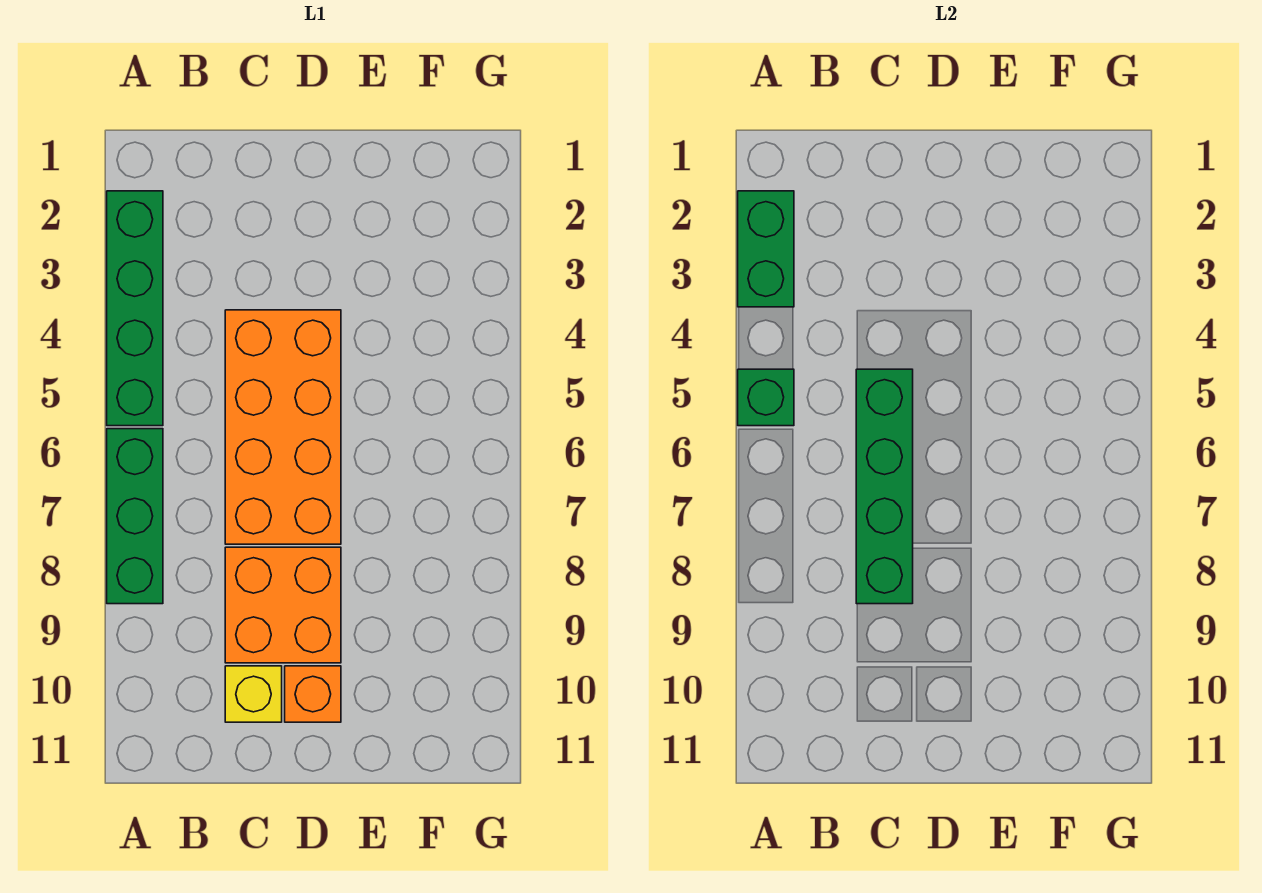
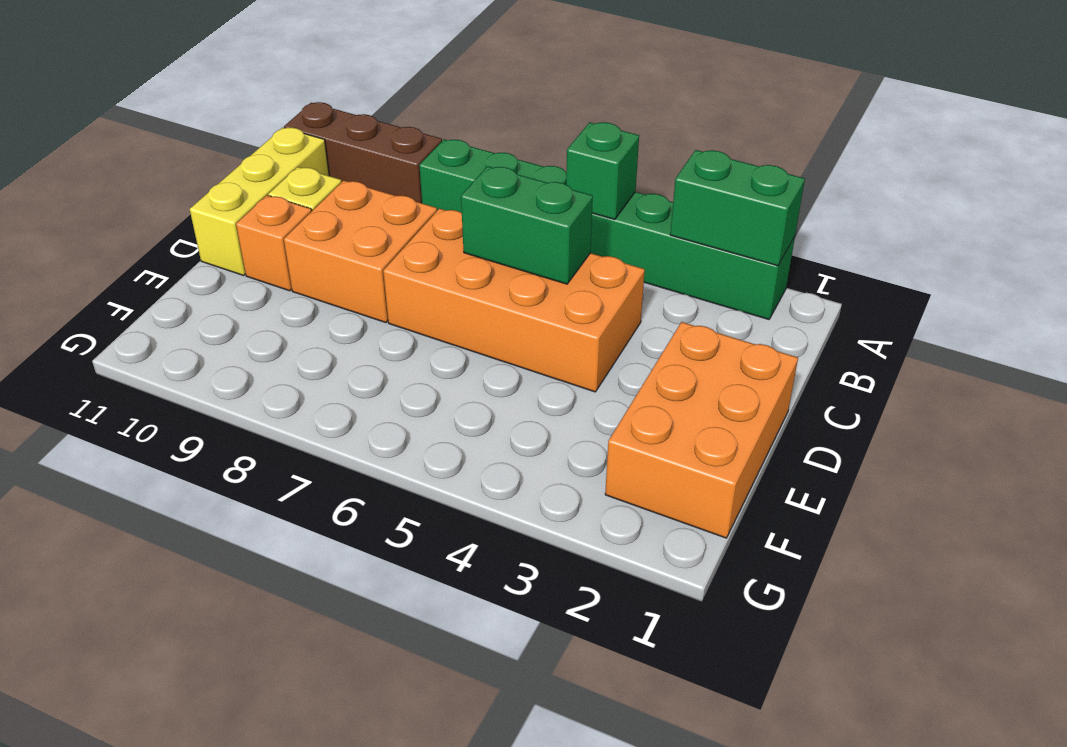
none -> brown 1x3 brick [284,102,442,203]
none -> yellow 1x3 brick [190,128,329,276]
green 1x4 brick [856,369,913,604] -> green 1x2 brick [461,166,593,284]
none -> orange 2x3 brick [605,322,798,538]

